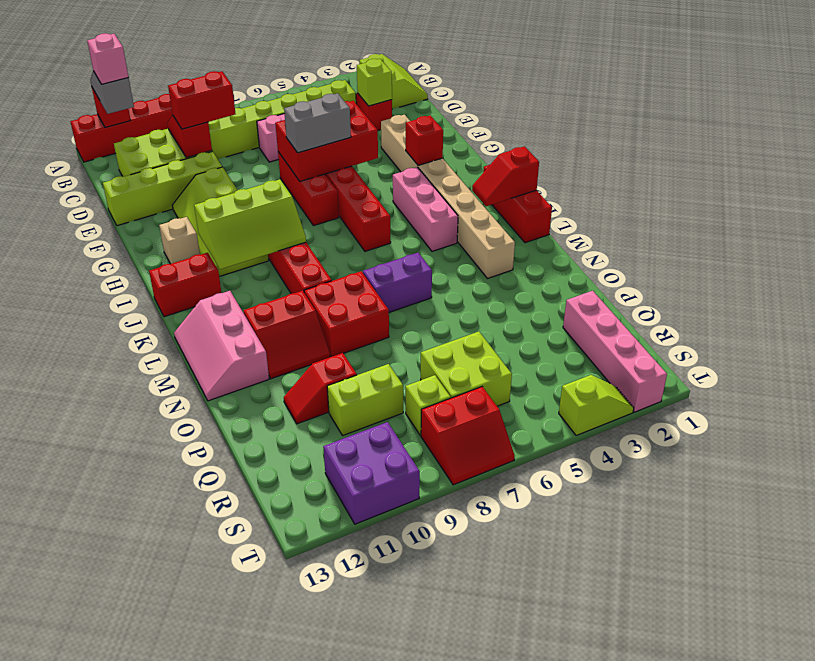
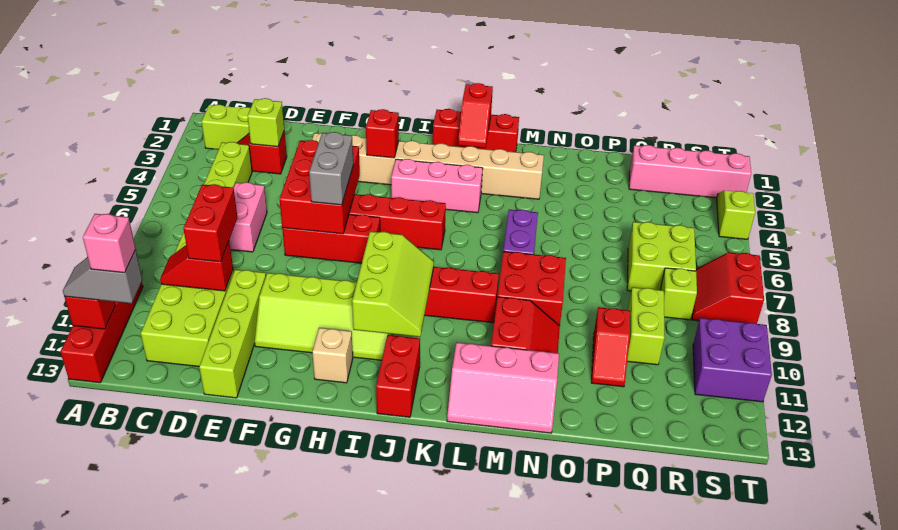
red 2x2 slope [421,387,515,485] -> red 2x2 slope turned to [692,252,764,324]

